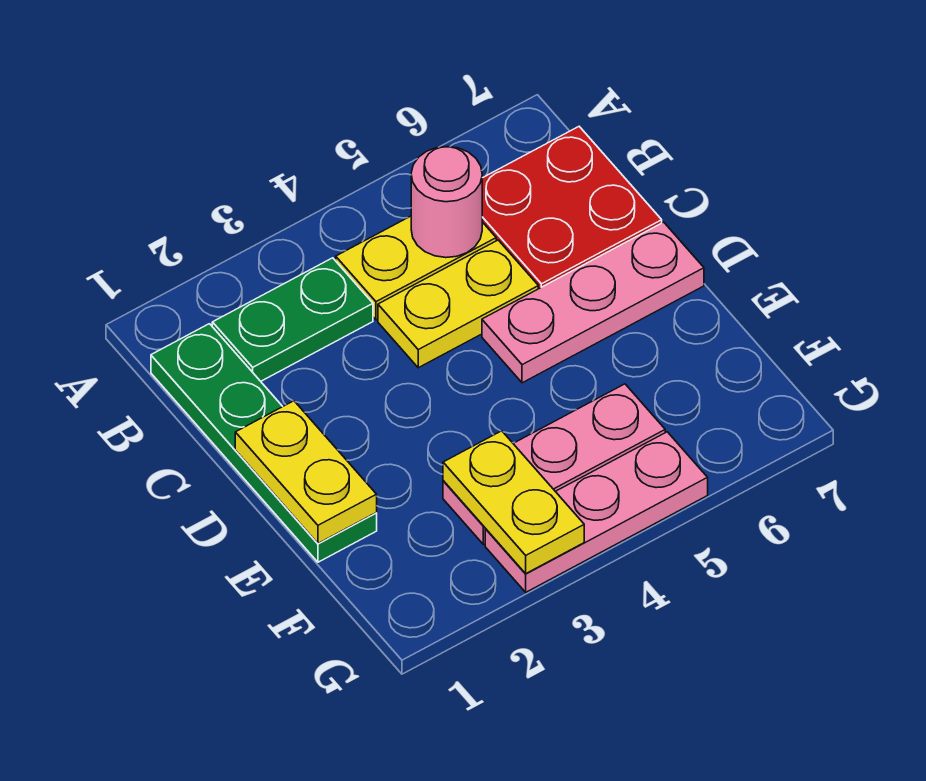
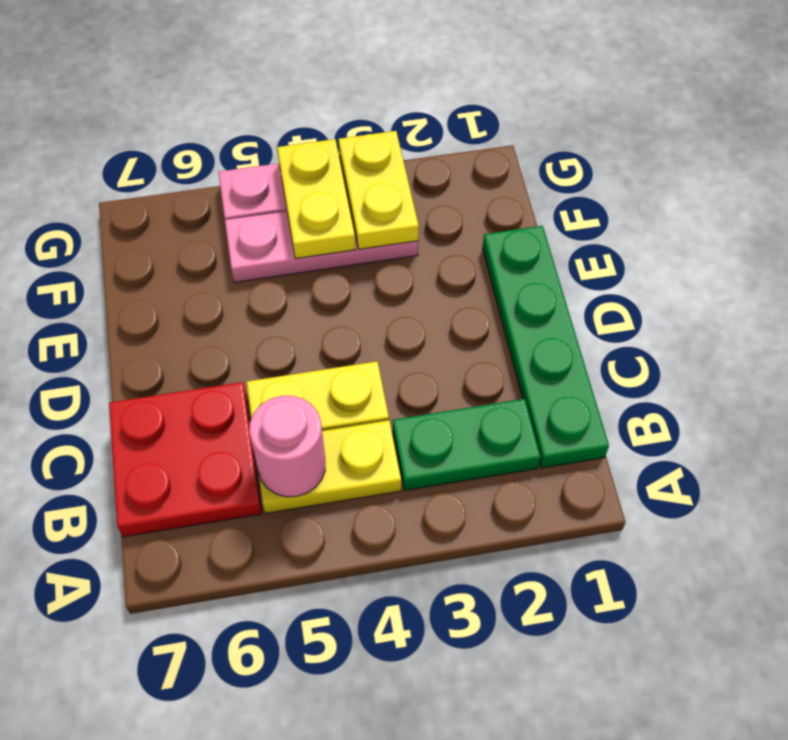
yellow 1x2 plate [235,401,377,543] -> yellow 1x2 plate moved to [277,139,356,259]
pink 1x3 plate [482,222,704,383] -> none

